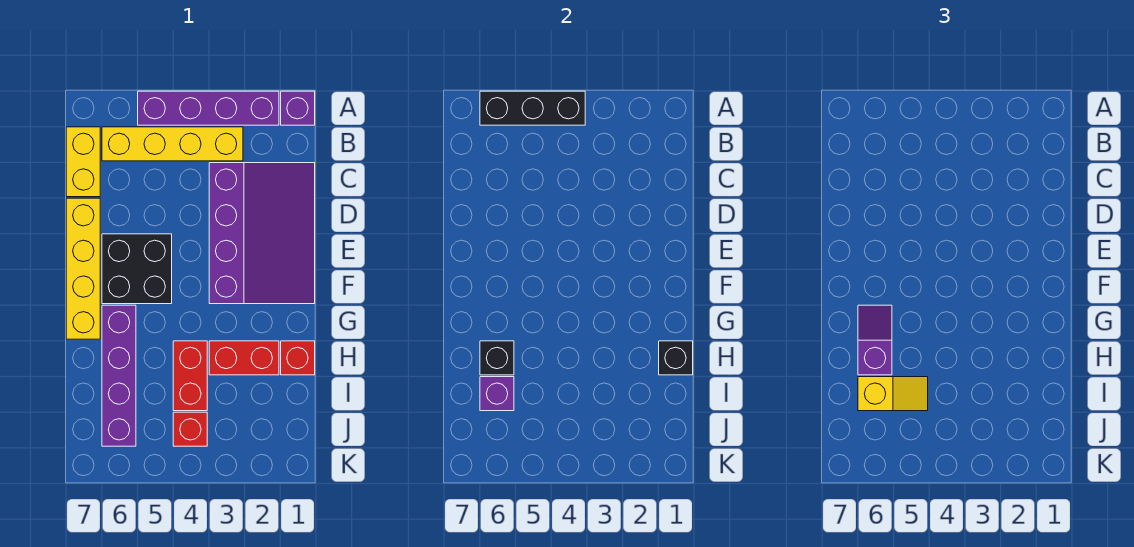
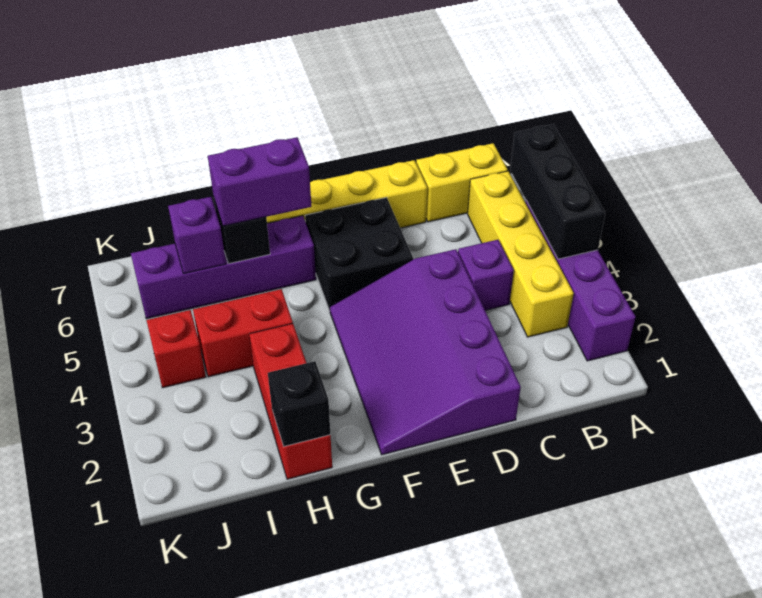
purple 1x1 brick [281,91,315,125] -> purple 1x1 brick moved to [458,240,514,310]
purple 3x4 slope [209,163,315,304] -> purple 3x4 slope turned to [330,249,521,455]
purple 1x2 slope [858,305,892,375] -> purple 1x2 brick [208,137,311,226]
yellow 1x2 slope [858,377,928,411] -> none

